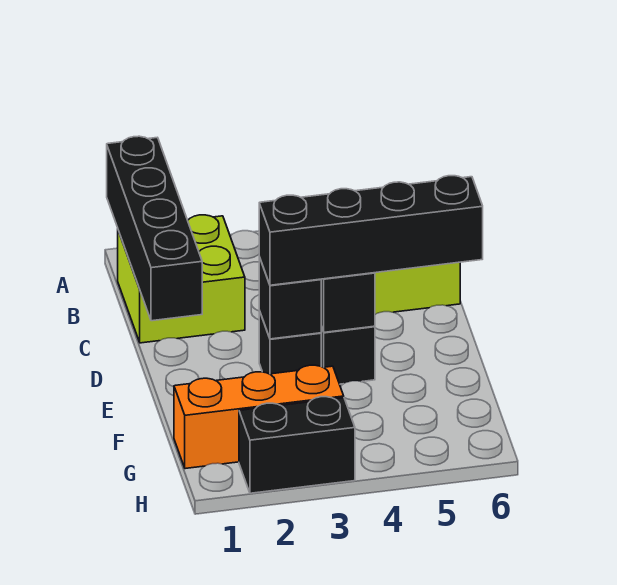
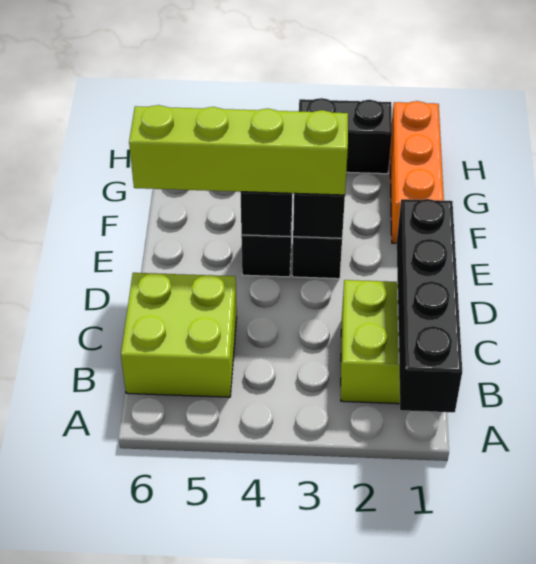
black 1x4 brick [259,176,483,285] -> lime 1x4 brick [129,105,348,195]
orange 1x3 brick [174,365,344,469] -> orange 1x3 brick turned to [390,101,444,243]

